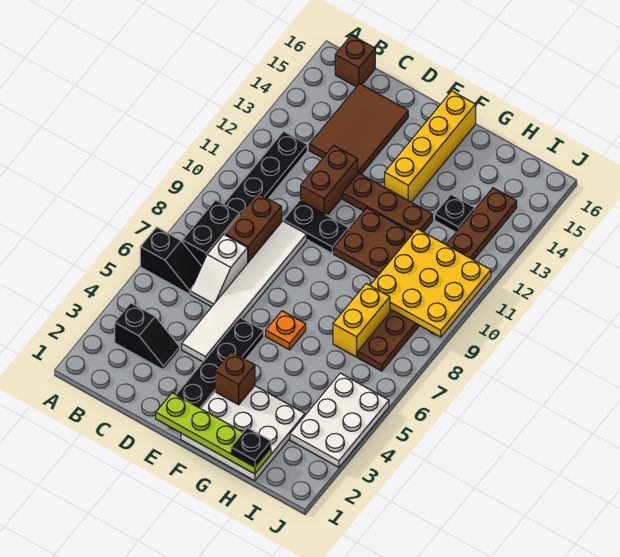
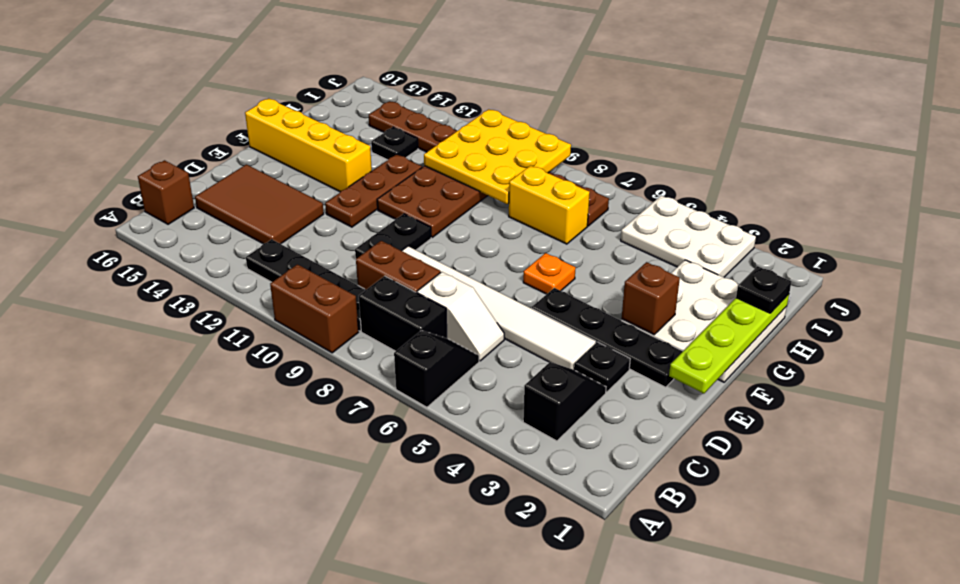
none -> black 1x1 plate [574,342,630,392]
brown 1x2 brick [301,146,358,215] -> brown 1x2 brick moved to [270,264,359,353]

